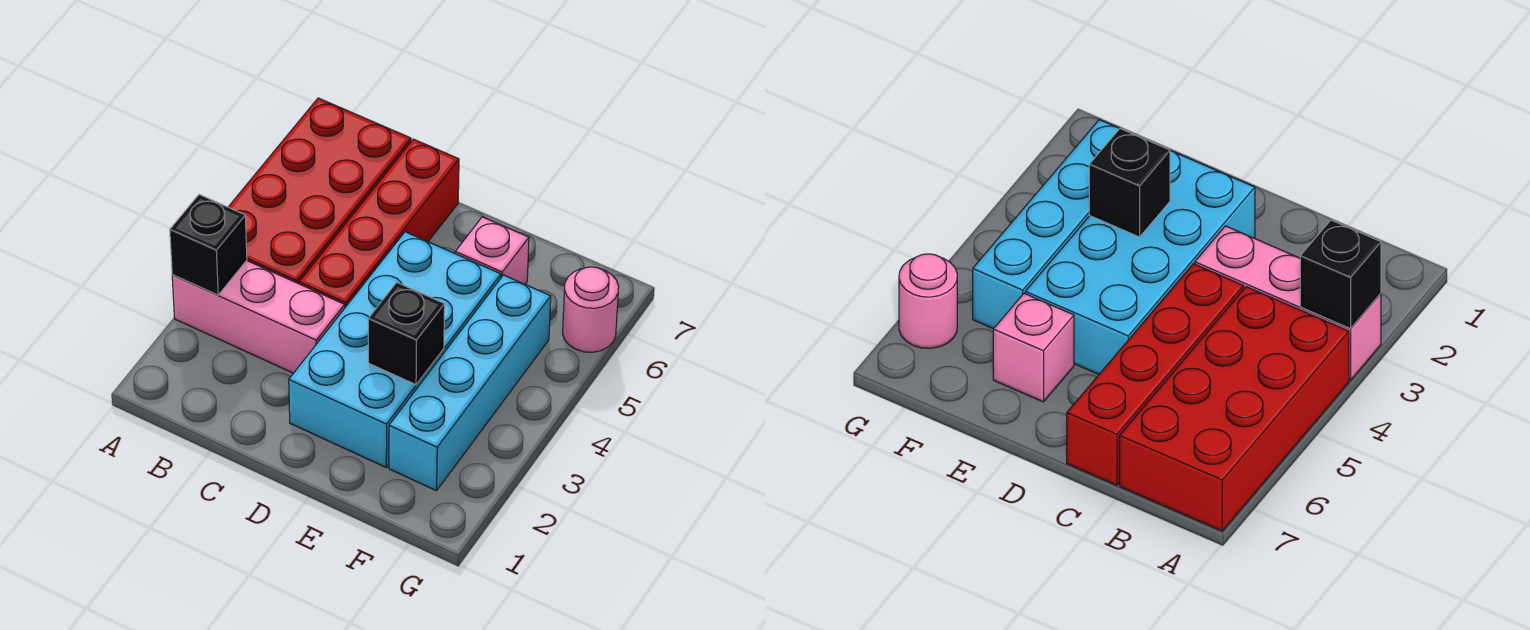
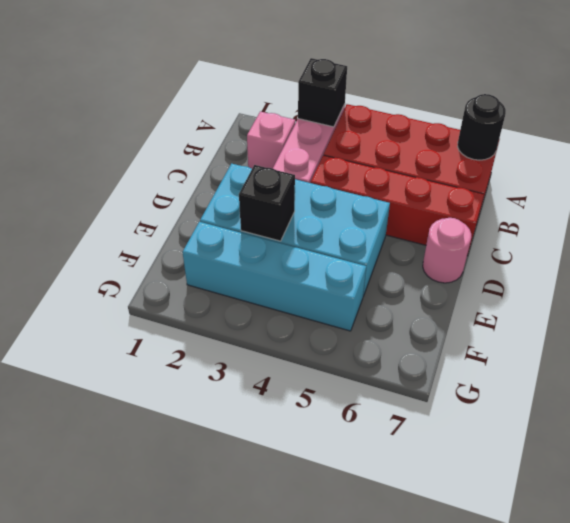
none -> black 1x1 round brick [458,94,506,160]
pink 1x1 brick [455,217,529,284] -> pink 1x1 brick moved to [247,112,295,169]
pink 1x1 round brick [563,267,619,352] -> pink 1x1 round brick moved to [423,218,471,283]

